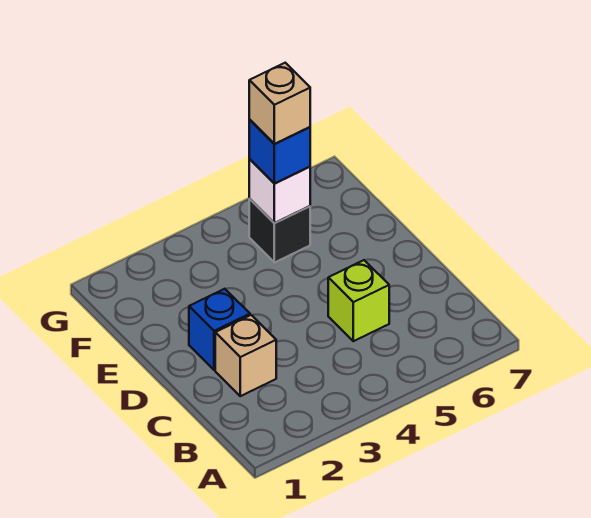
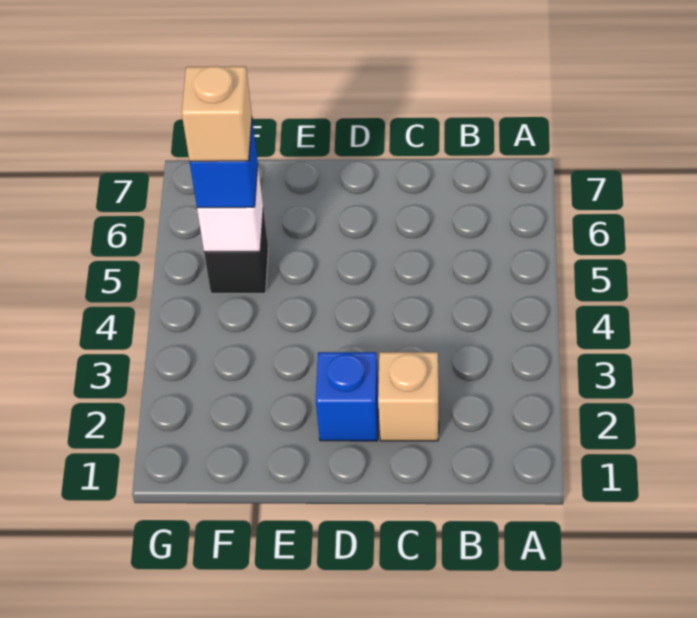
lime 1x1 brick [328,260,389,341] -> none

